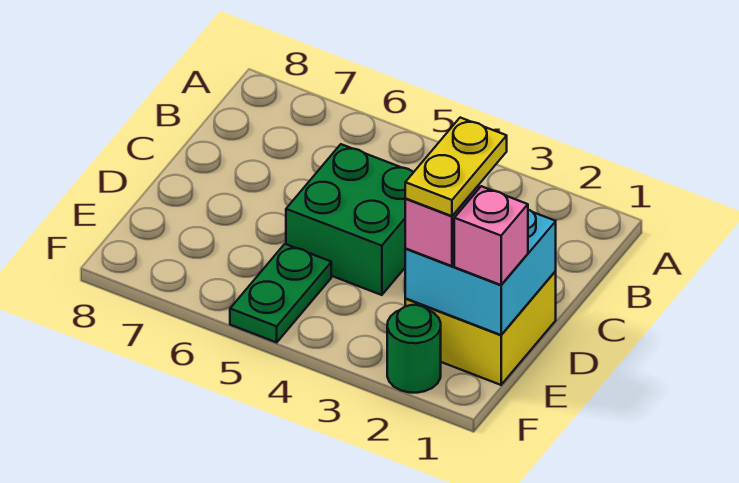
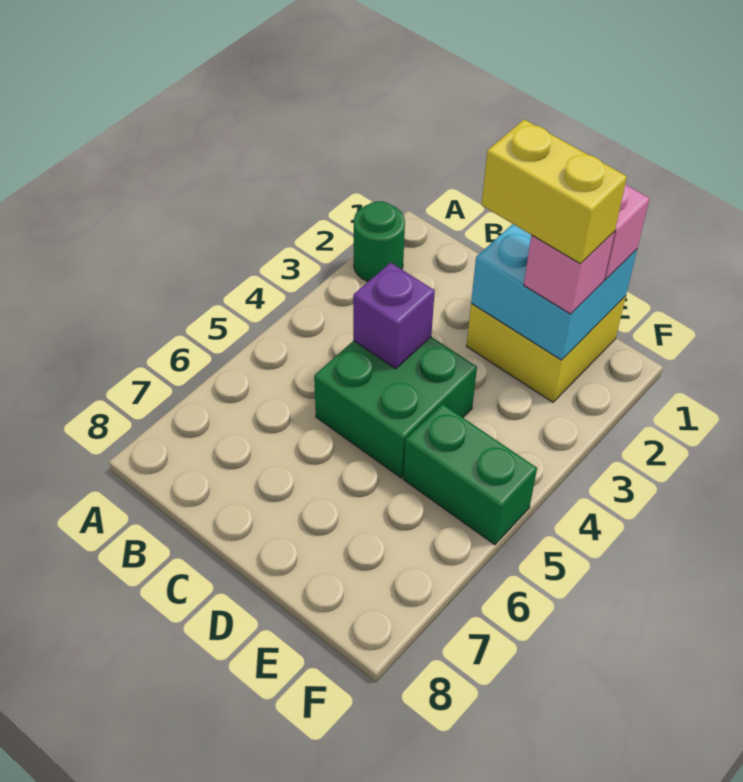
none -> purple 1x1 brick [353,263,435,369]
yellow 1x2 plate [405,118,507,216] -> yellow 1x2 brick [482,119,627,264]
green 1x2 plate [230,244,331,342] -> green 1x2 brick [403,404,537,545]
green 1x1 round brick [387,305,441,393] -> green 1x1 round brick moved to [354,201,405,281]

